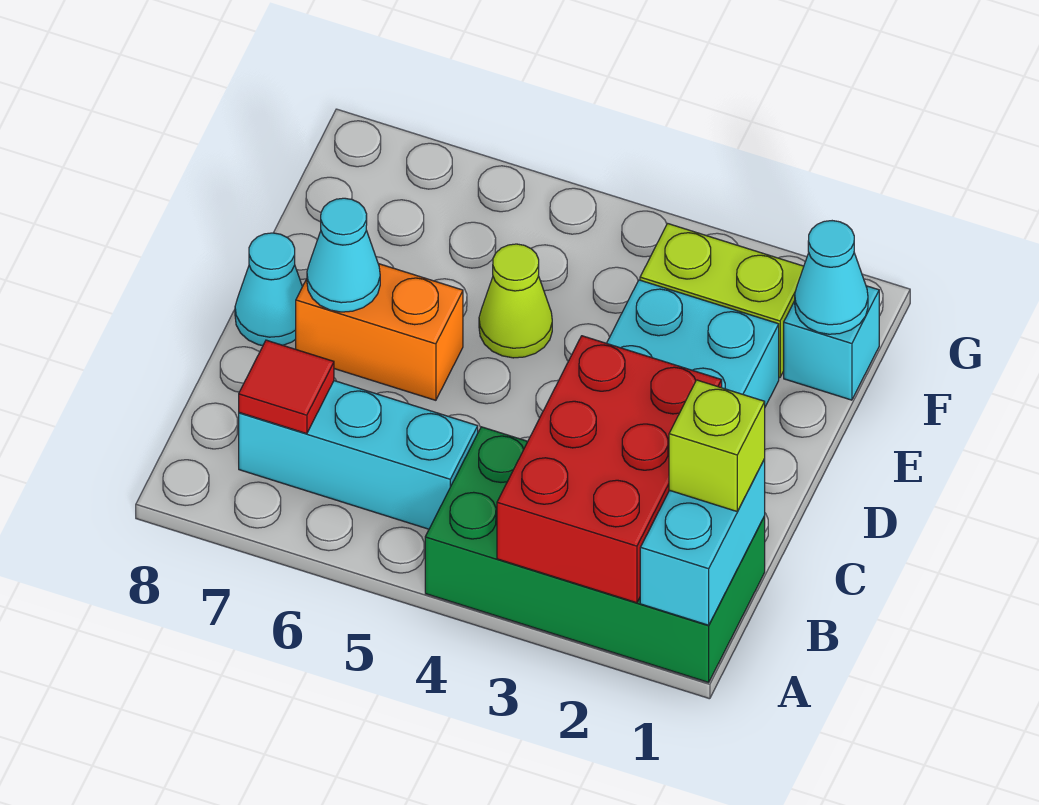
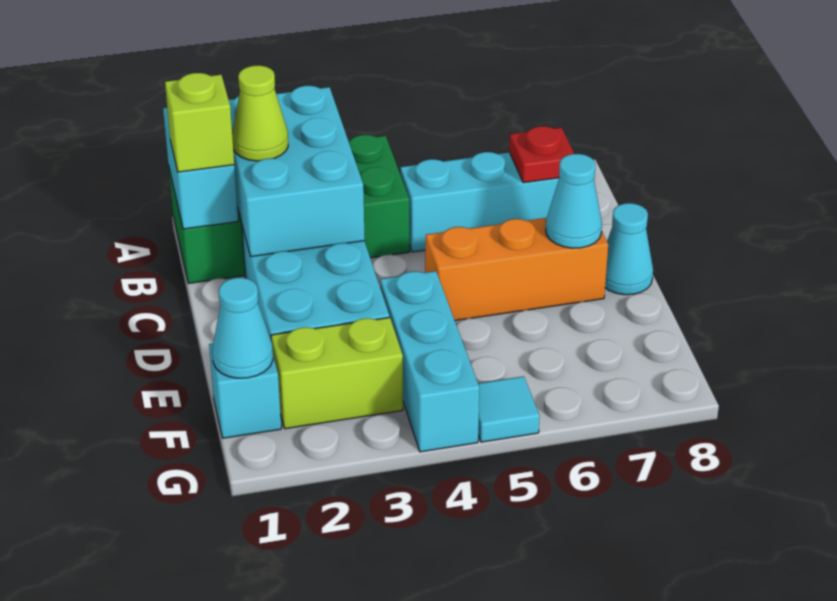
red 2x3 brick [497,336,722,603] -> cyan 2x3 brick [229,86,365,257]
red 1x1 tile [239,340,334,434] -> red 1x1 plate [509,126,574,183]
orange 1x2 brick [296,264,463,400] -> orange 1x3 brick [425,218,608,321]
none -> cyan 1x3 brick [380,271,479,452]
lime 1x1 cone [479,244,552,358] -> lime 1x1 cone moved to [232,65,288,161]
none -> cyan 1x1 tile [478,376,540,442]

